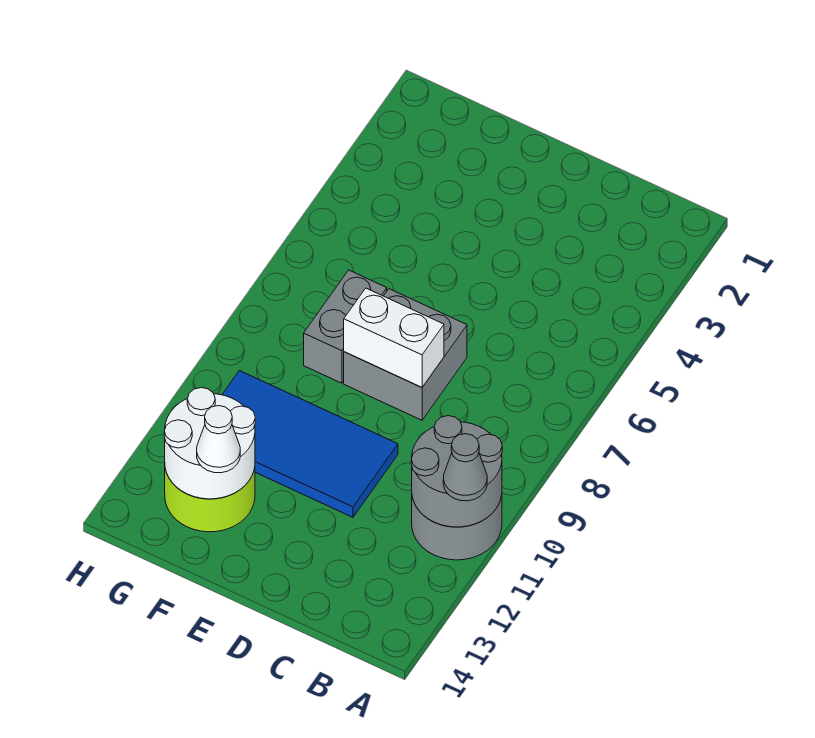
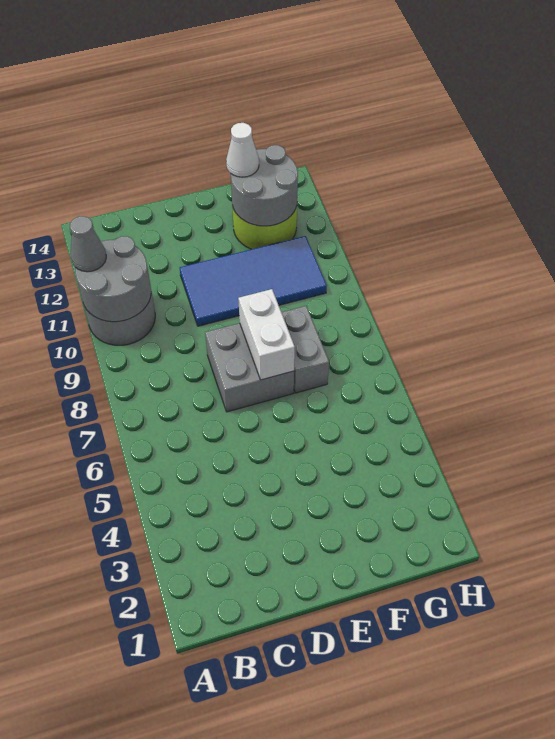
white 1x2 brick [344,288,444,387] -> white 1x2 brick turned to [238,289,295,380]
white 2x2 round brick [164,388,255,499] -> grey 2x2 round brick [231,145,298,226]

